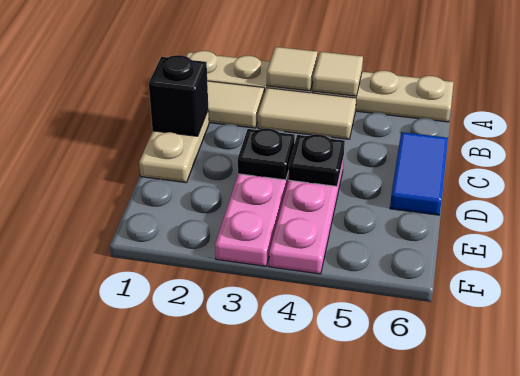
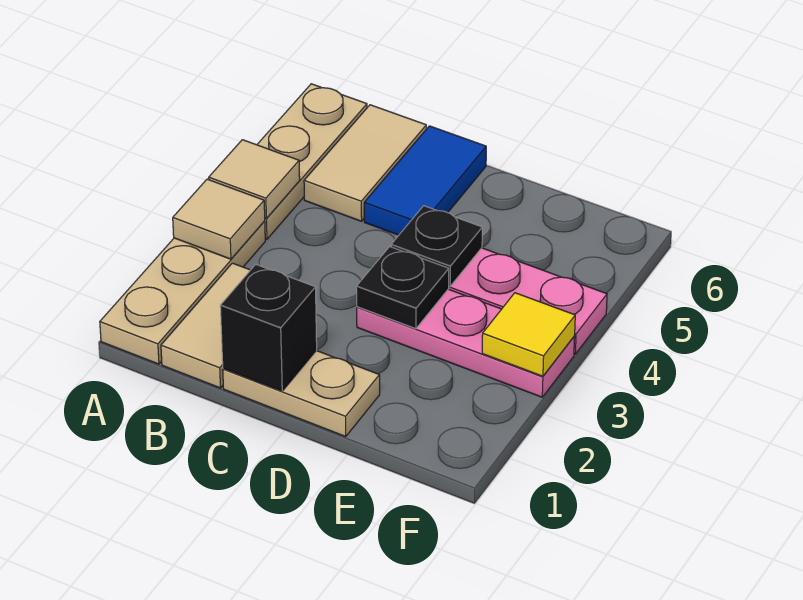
tan 1x2 tile [258,88,356,139] -> tan 1x2 tile moved to [304,105,426,221]
blue 1x2 tile [390,132,448,215] -> blue 1x2 tile turned to [364,126,486,235]
none -> yellow 1x1 tile [482,293,575,376]

